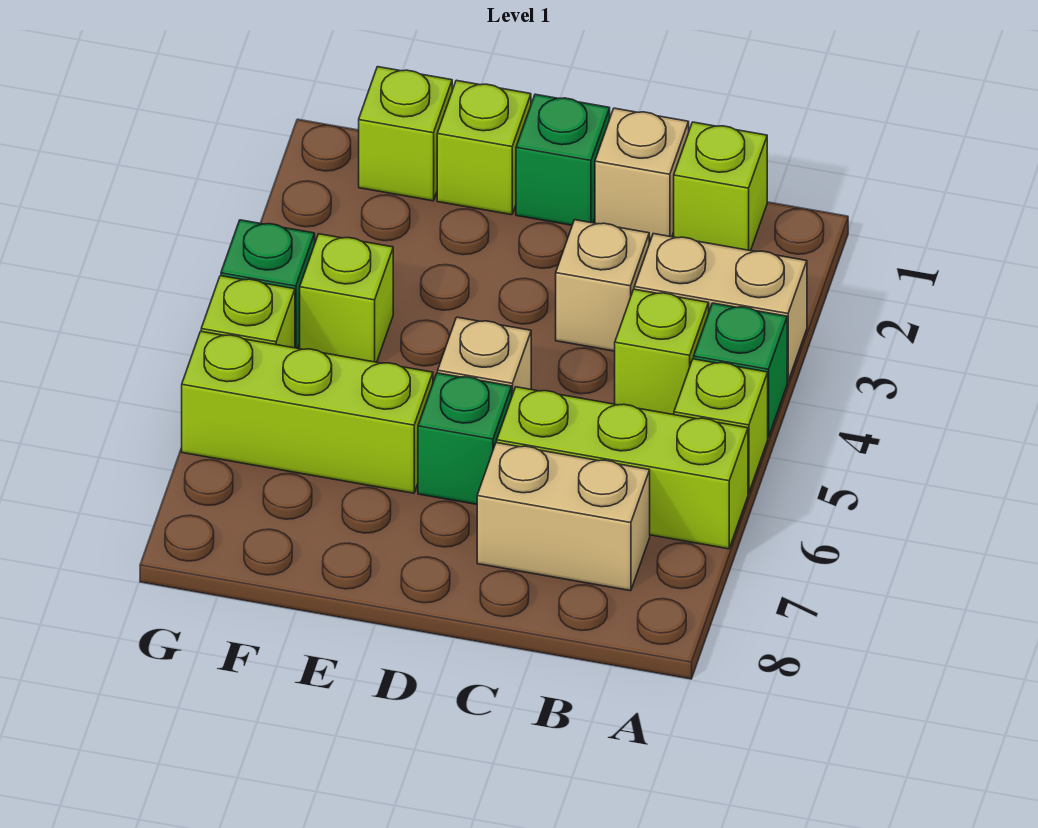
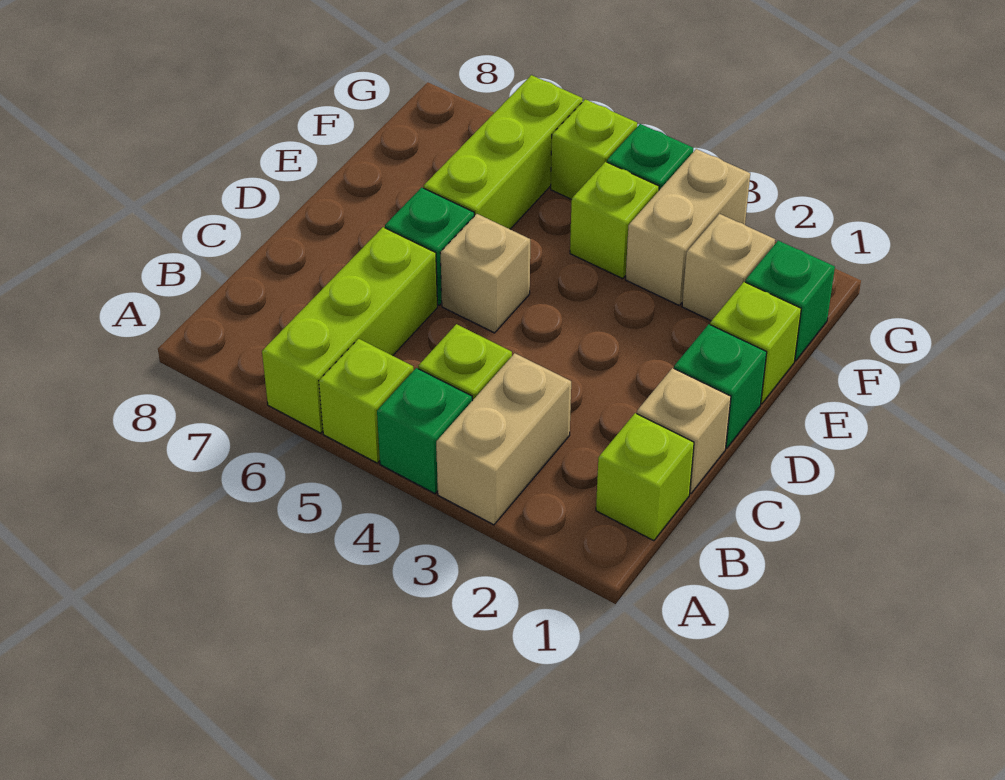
tan 1x2 brick [477,443,650,591] -> tan 1x2 brick moved to [626,149,750,305]
tan 1x1 brick [556,220,649,351] -> tan 1x1 brick moved to [682,214,775,321]
lime 1x1 brick [359,67,452,201] -> green 1x1 brick [745,241,835,361]

